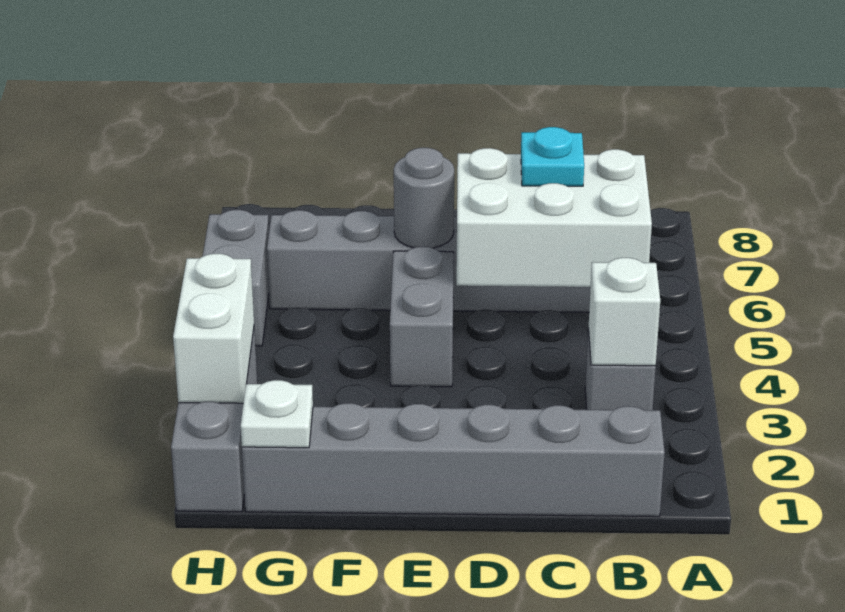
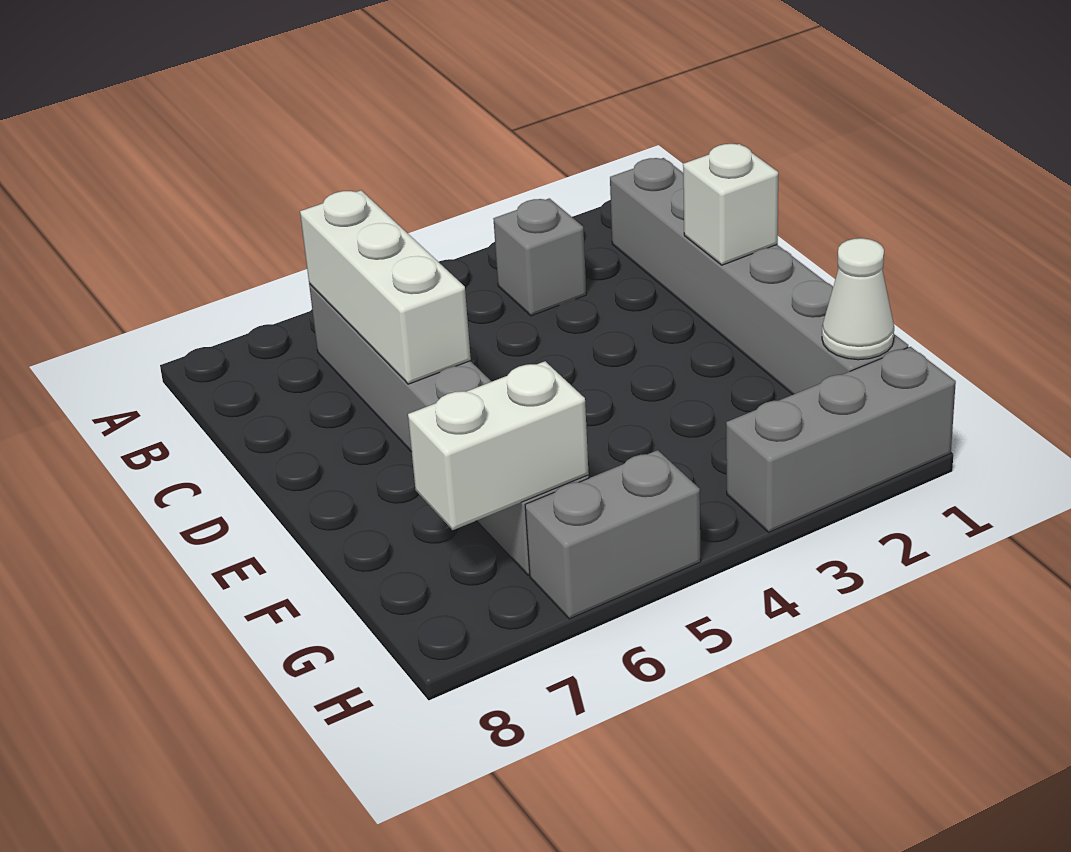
white 1x1 brick [589,258,660,366] -> white 1x1 brick moved to [683,144,778,265]
white 2x3 brick [456,148,652,287] -> white 1x3 brick [300,190,471,384]
cyan 1x1 plate [521,127,584,186] -> none
grey 1x2 brick [390,247,454,387] -> none
grey 1x1 round brick [394,148,454,248] -> none
white 1x1 plate [241,380,313,448] -> white 1x1 cone [822,238,894,360]
white 1x2 brick [173,254,254,403] -> white 1x2 brick moved to [408,361,589,530]

